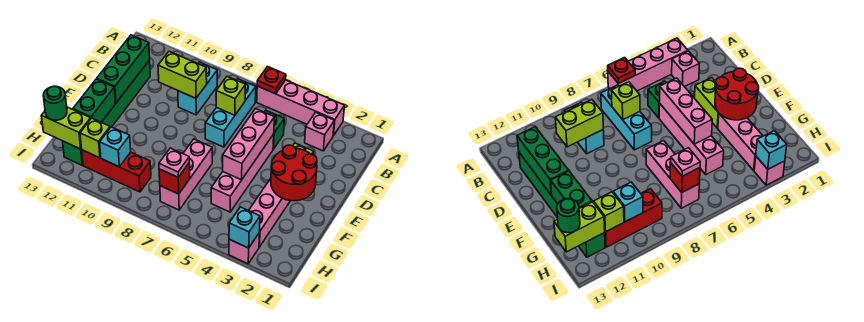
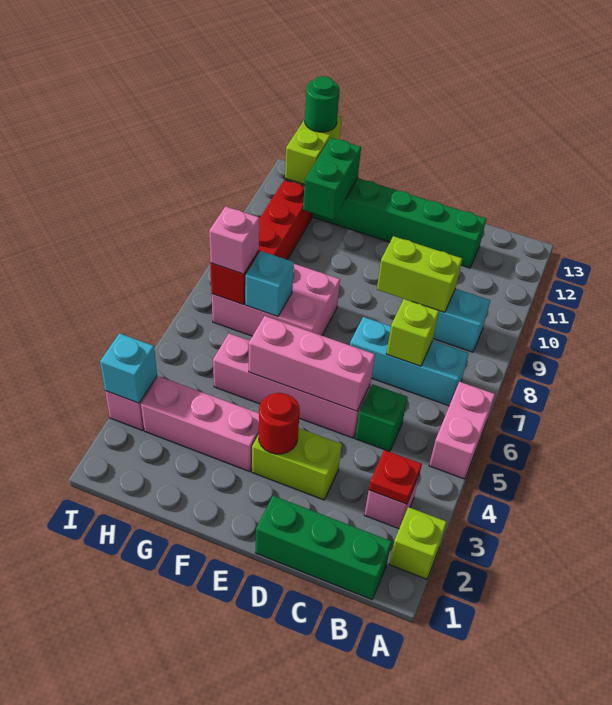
pink 1x4 brick [257,80,345,136] -> pink 1x2 brick [429,382,495,479]
red 1x1 plate [257,67,286,94] -> red 1x1 plate moved to [369,450,422,504]
lime 1x2 brick [158,51,207,98] -> lime 1x2 brick turned to [377,236,462,312]
green 1x3 brick [97,35,150,103] -> green 1x3 brick moved to [256,496,392,599]
red 2x2 round brick [271,145,317,201] -> red 1x1 round brick [259,393,300,454]
pink 1x3 brick [160,139,212,210] -> pink 2x3 brick [212,264,340,336]
green 1x2 brick [73,79,116,122] -> green 1x2 brick turned to [303,138,361,220]
pink 1x1 plate [159,148,189,177] -> pink 1x1 brick [209,206,259,274]
cyan 1x1 brick [100,127,131,167] -> cyan 1x1 brick moved to [245,251,294,317]
lime 1x1 brick [80,118,110,158] -> lime 1x1 brick moved to [389,507,447,579]

